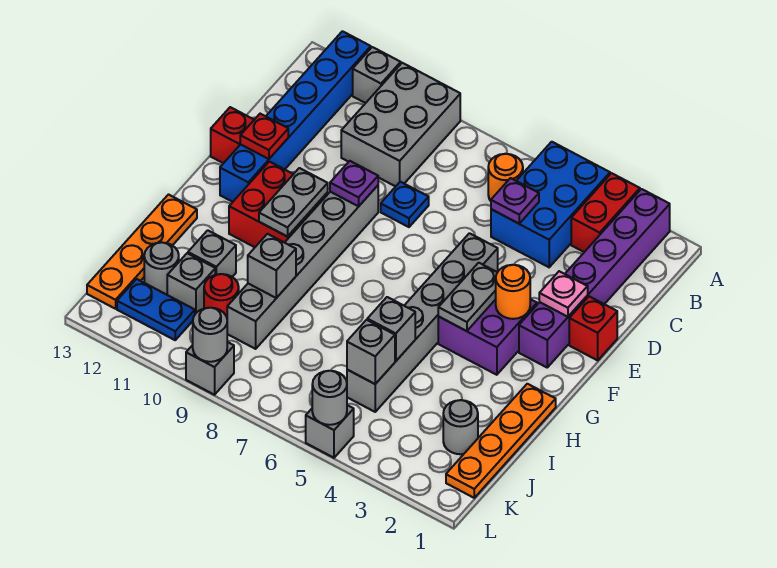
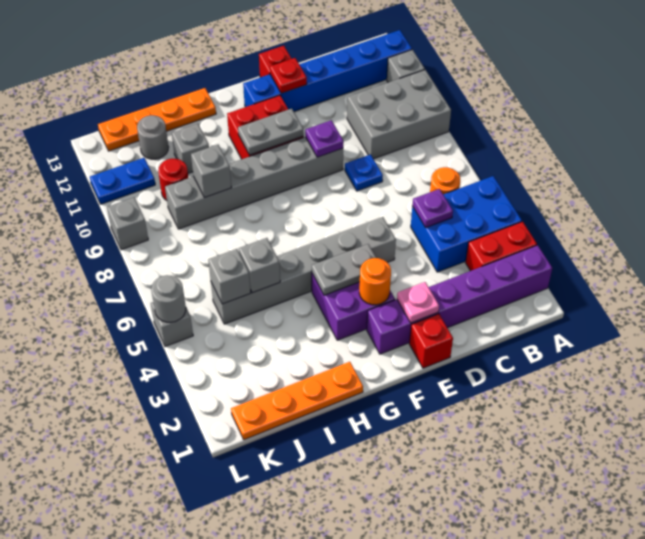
grey 1x1 round brick [443,400,478,454] -> none
grey 1x1 brick [167,253,215,314] -> none
blue 1x2 plate [117,279,195,340] -> blue 1x2 plate turned to [90,158,155,204]
grey 1x1 round brick [193,308,227,362] -> none

